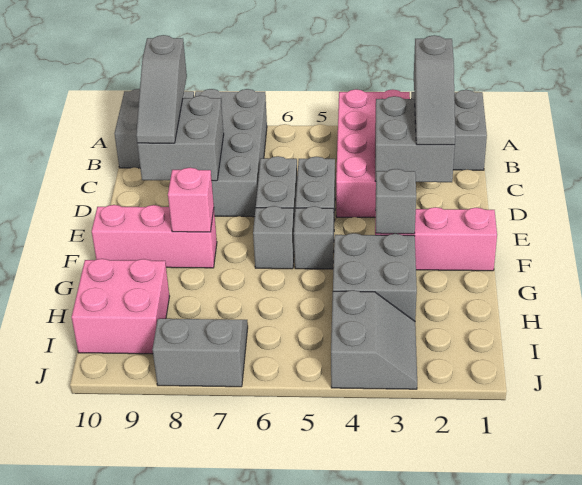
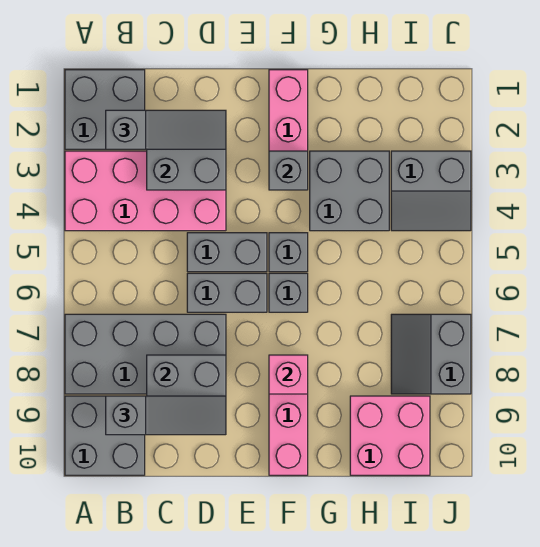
grey 2x2 slope [331,290,417,389] -> grey 2x2 slope turned to [391,151,471,231]

